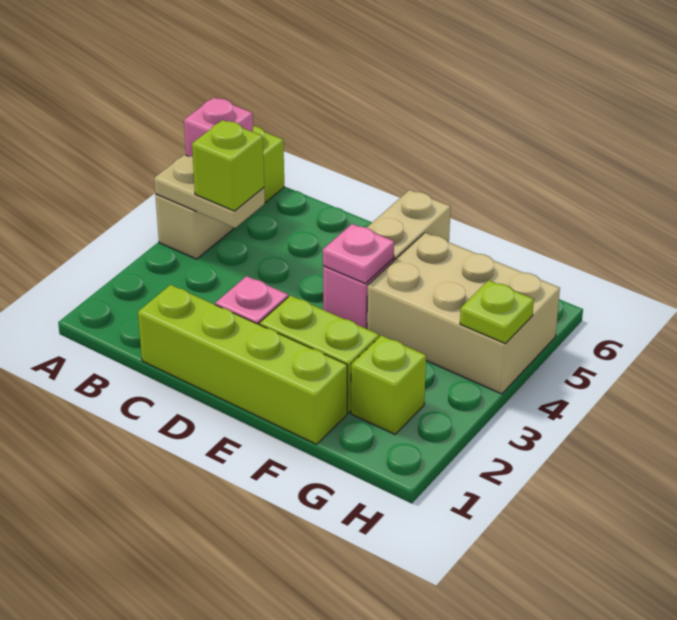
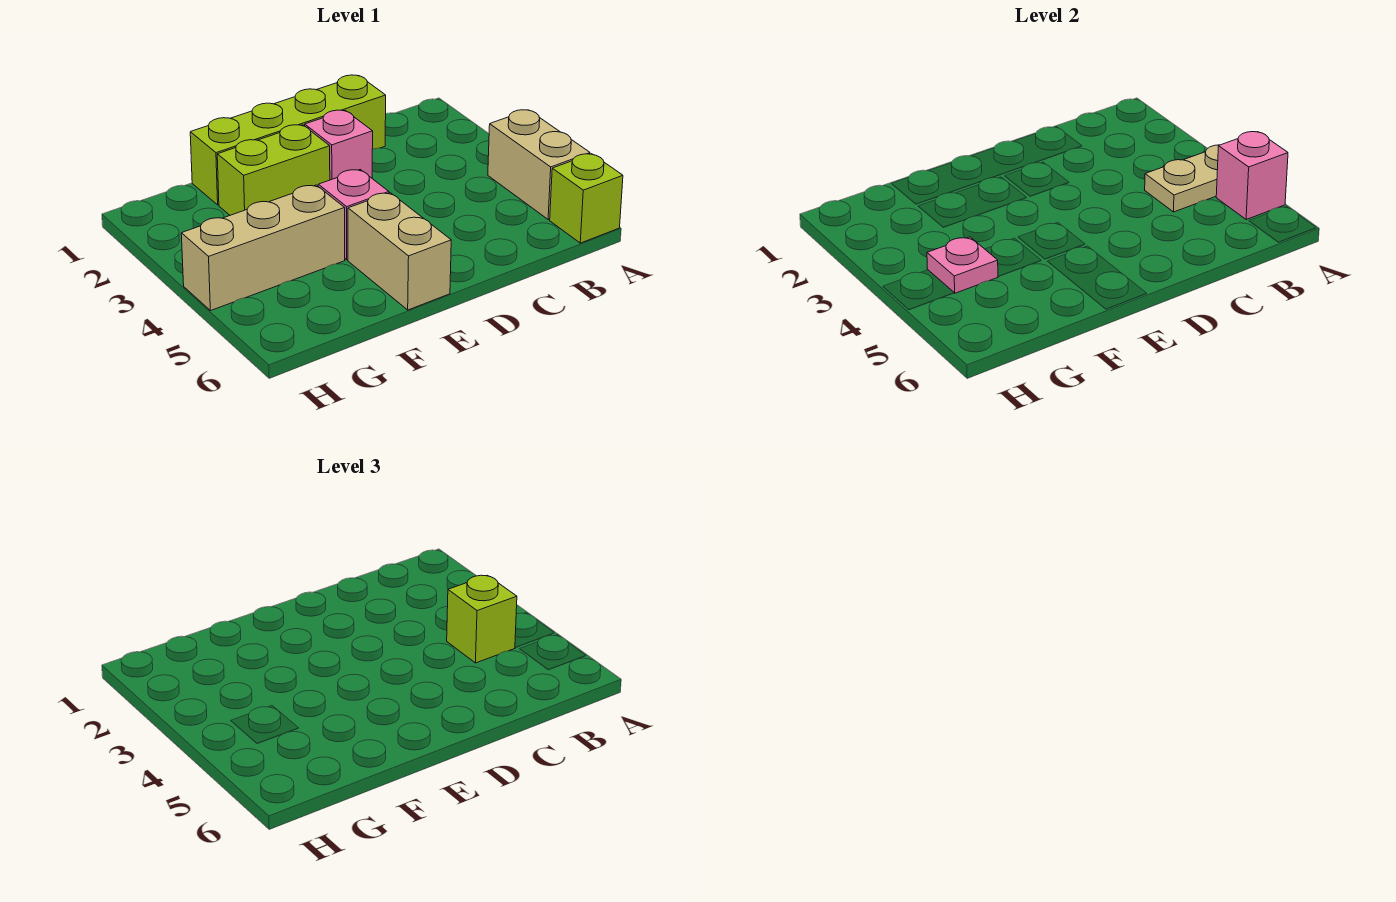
pink 1x1 plate [323,224,394,283] -> pink 1x1 plate moved to [927,237,998,293]
tan 2x3 brick [367,233,560,394] -> tan 1x3 brick [181,185,345,311]
lime 1x1 brick [351,335,426,434] -> none
lime 1x1 plate [460,280,534,343] -> none

